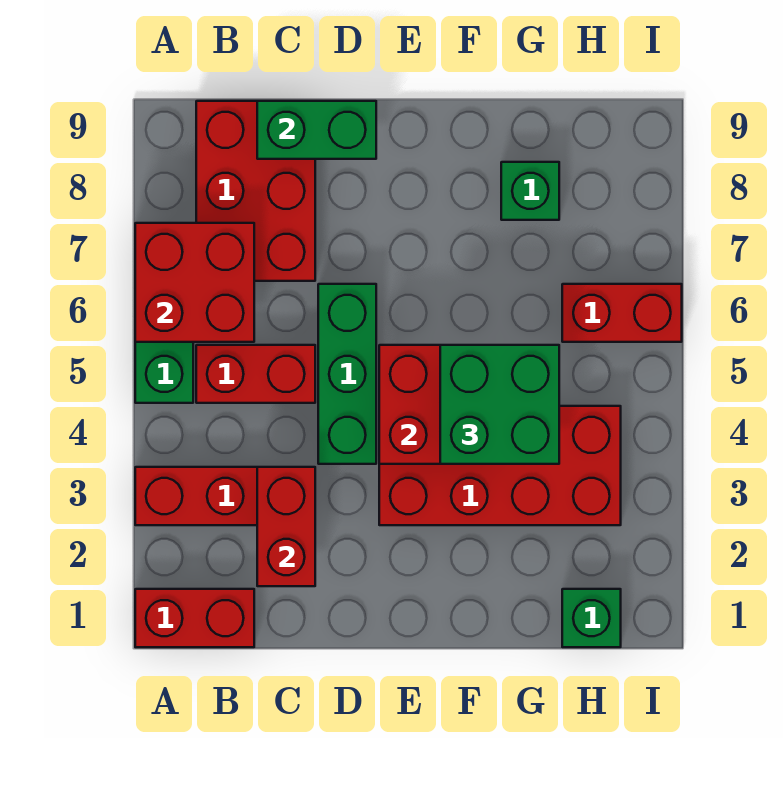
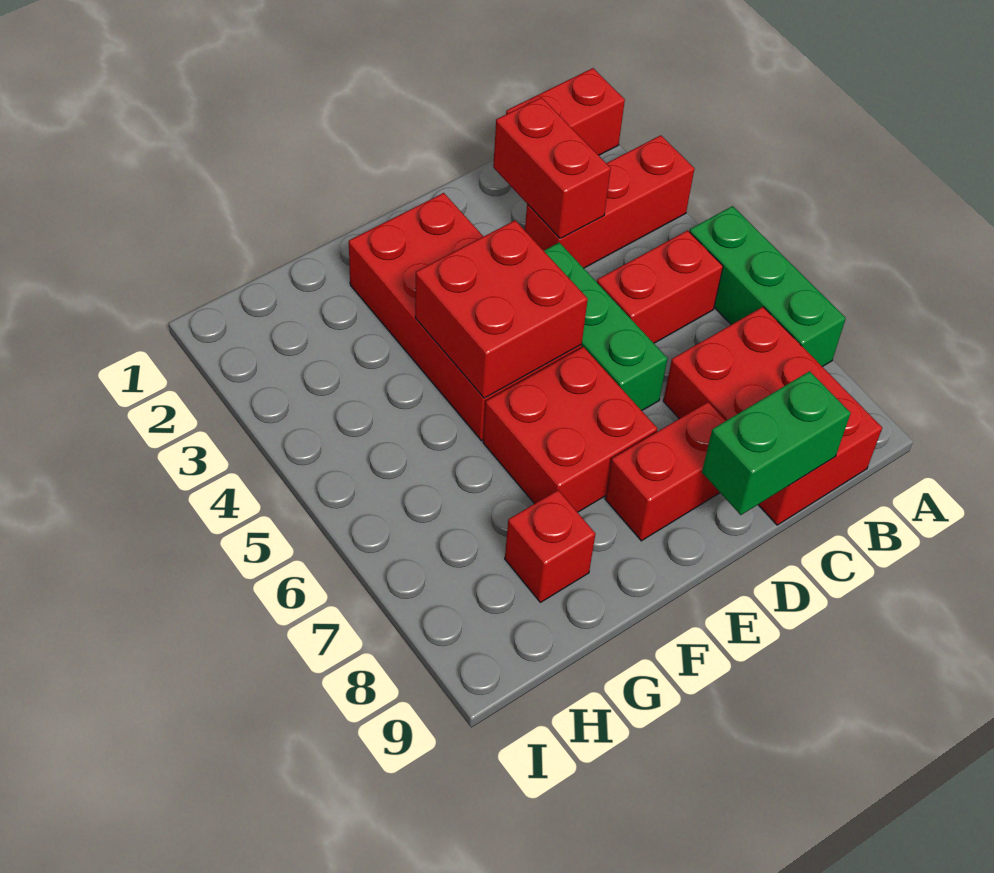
red 2x2 brick [135,223,254,342] -> red 2x2 brick moved to [483,347,657,512]
red 2x4 brick [379,406,621,525] -> red 2x4 brick turned to [349,193,582,441]
green 2x2 brick [440,345,559,464] -> none
green 1x1 brick [501,162,559,220] -> red 1x1 brick [505,490,595,602]
green 1x1 brick [562,589,621,647] -> none
red 1x2 brick [562,284,682,342] -> red 1x2 brick moved to [605,402,726,541]

